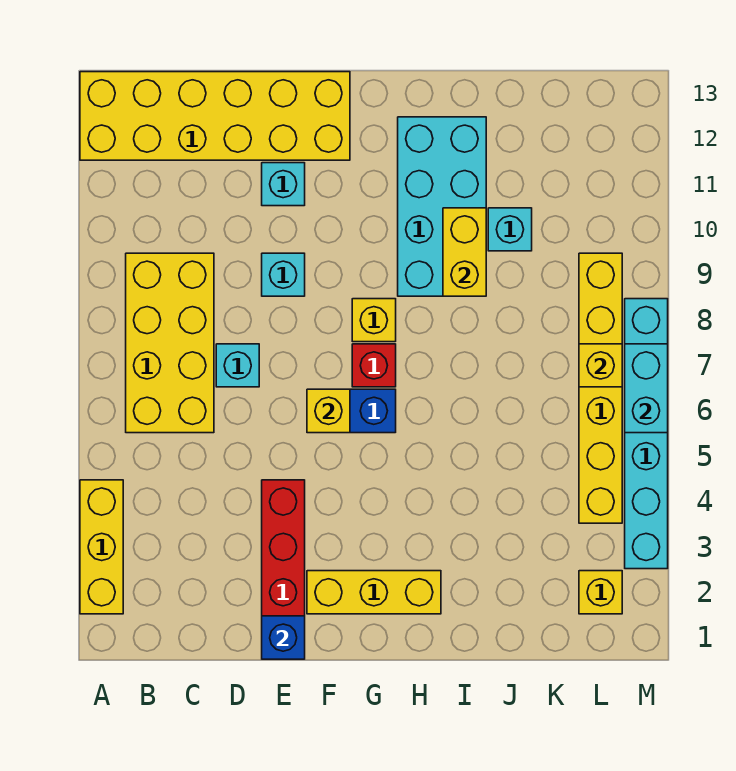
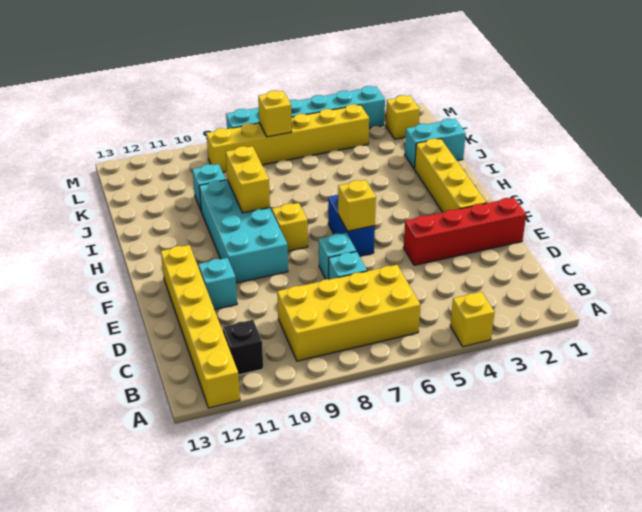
yellow 1x3 brick [80,480,123,614] -> yellow 1x1 brick [450,292,495,347]
yellow 2x6 brick [80,72,350,160] -> yellow 1x6 brick [161,245,240,408]
none -> black 1x1 brick [223,320,263,375]
blue 1x1 brick [262,616,305,659] -> none
cyan 1x1 brick [262,253,305,296] -> cyan 1x1 brick moved to [319,233,356,279]
yellow 1x3 brick [307,571,441,614] -> yellow 1x4 brick [415,138,486,212]
red 1x1 brick [352,344,396,387] -> none
cyan 2x4 brick [398,117,486,296] -> cyan 2x4 brick turned to [199,180,288,283]
yellow 1x2 brick [443,208,486,296] -> yellow 1x2 brick turned to [226,146,270,213]
cyan 1x2 brick [625,344,668,433] -> cyan 1x2 brick moved to [405,119,466,169]

